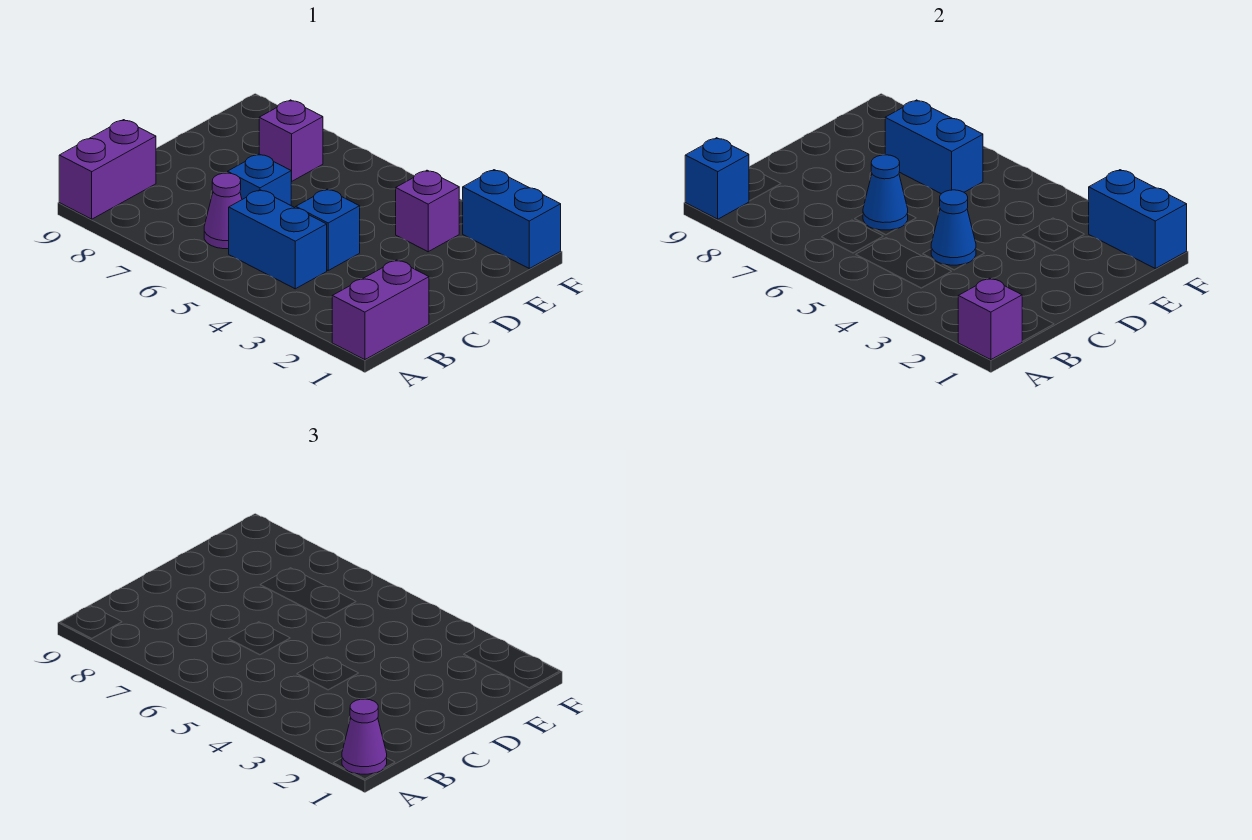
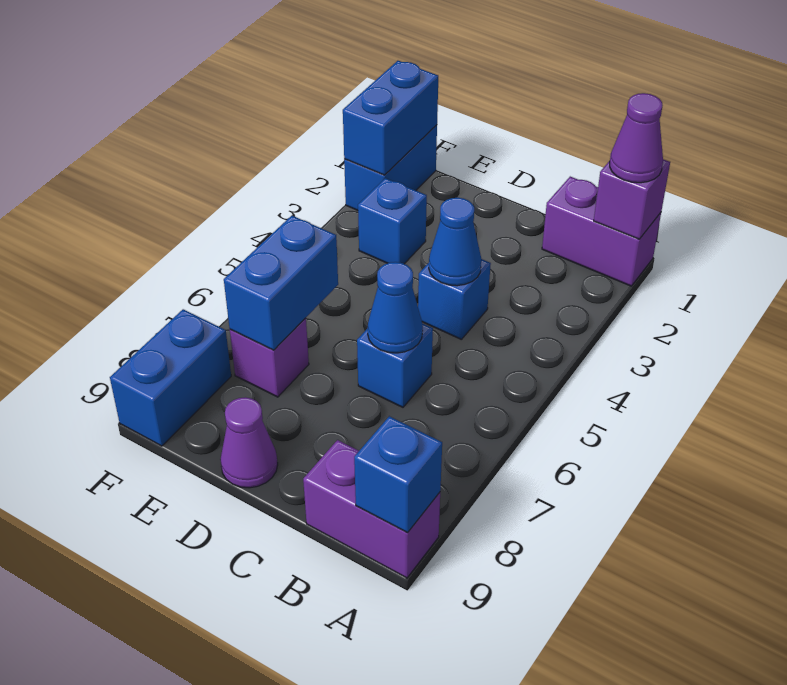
blue 1x2 brick [229,190,327,289] -> blue 1x2 brick moved to [110,309,231,446]
purple 1x1 cone [204,173,242,249] -> purple 1x1 cone moved to [220,397,278,488]
purple 1x1 brick [396,170,459,252] -> blue 1x1 brick [358,178,427,264]

